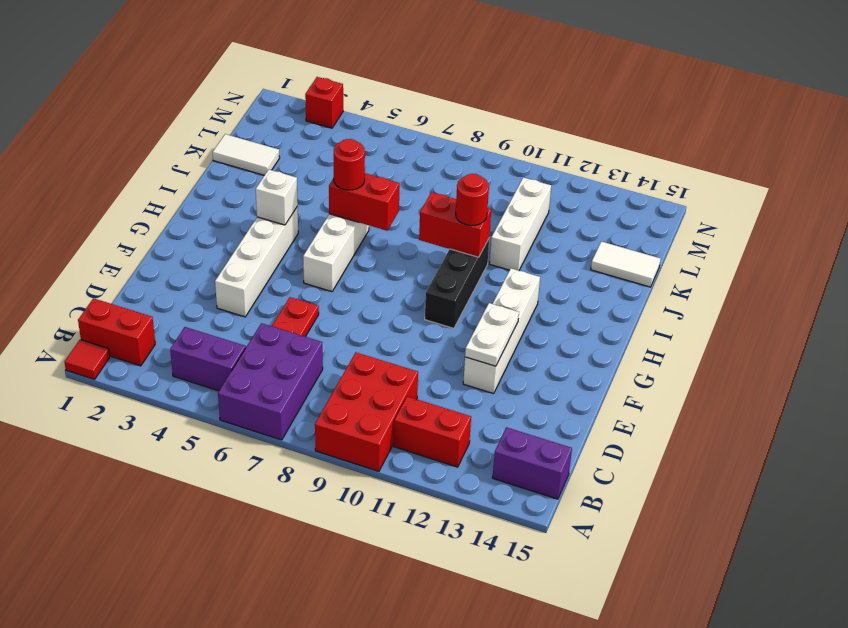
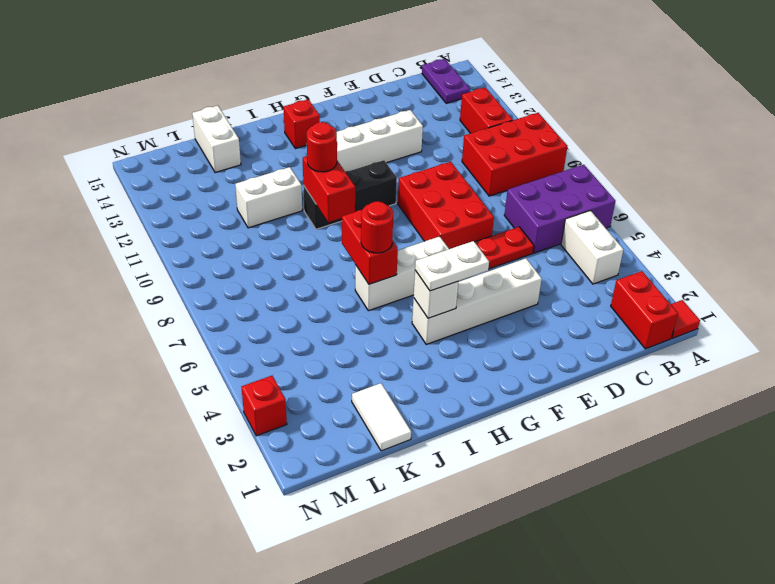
purple 1x2 brick [170,327,246,391] -> white 1x2 brick [561,211,623,284]
purple 1x2 brick [493,427,572,499] -> purple 1x2 plate [422,59,470,103]
none -> red 2x3 brick [398,162,494,249]
white 1x2 plate [465,303,519,366] -> white 1x2 plate moved to [415,241,489,291]
none -> red 1x1 brick [284,99,320,149]
white 1x3 brick [489,177,551,271] -> white 1x2 brick [235,167,302,228]
white 1x2 tile [591,241,661,287] -> white 1x2 brick [192,105,241,173]

